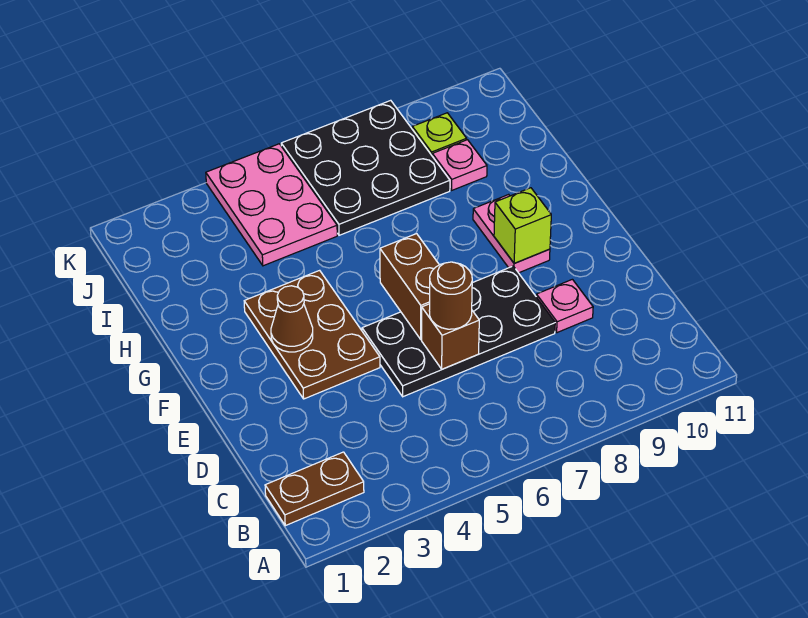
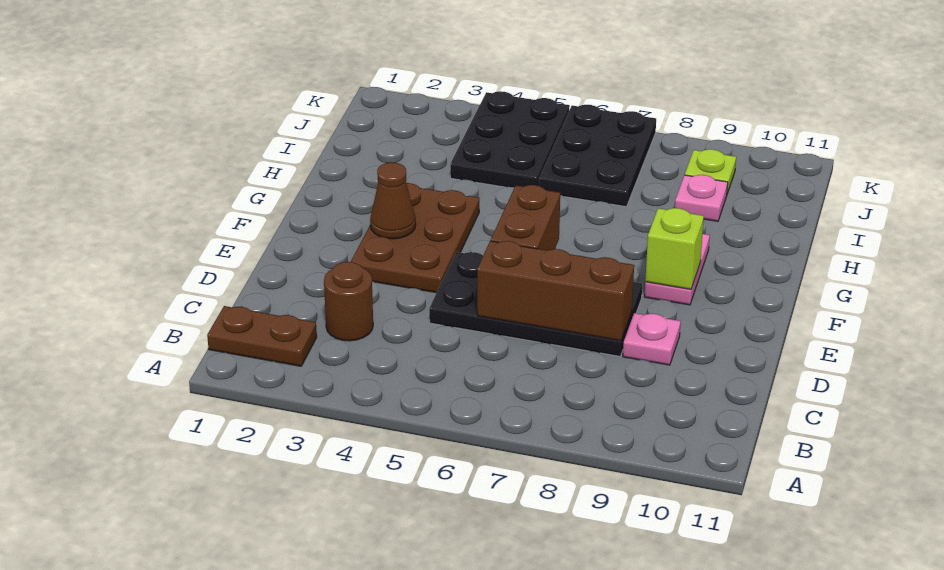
brown 1x1 brick [422,304,479,369] -> brown 1x3 brick [477,241,634,341]
brown 1x1 round brick [429,262,472,329] -> brown 1x1 round brick moved to [324,262,373,341]
pink 2x3 plate [206,144,337,266] -> black 2x3 plate [450,91,570,187]
black 3x3 plate [281,100,450,235] -> black 2x3 plate [539,105,656,207]

